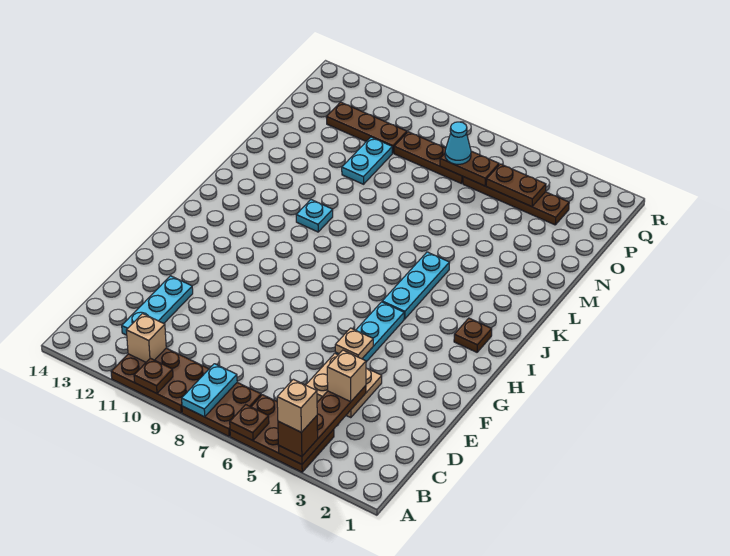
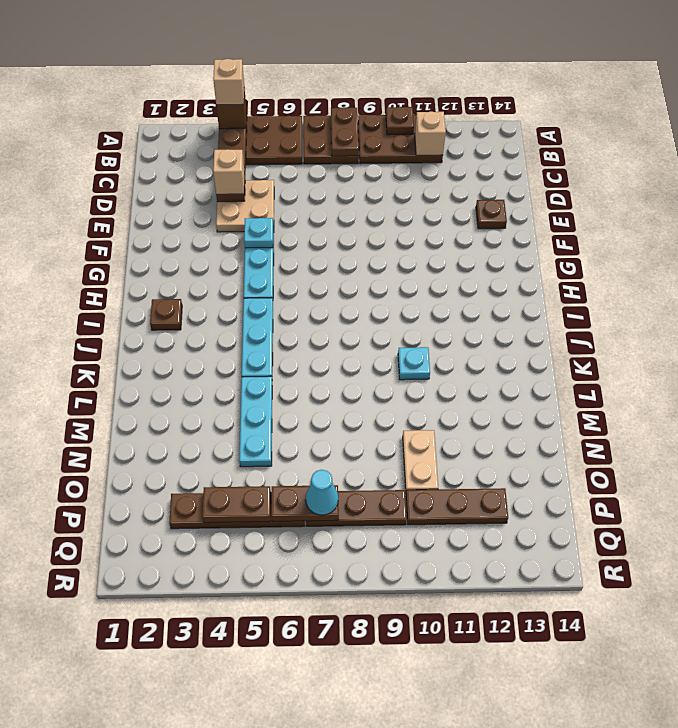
brown 1x1 plate [230,405,269,440] -> brown 1x1 plate moved to [476,200,507,229]
cyan 1x2 plate [182,364,237,417] -> brown 1x2 plate [331,107,359,156]
cyan 1x3 plate [122,276,193,335] -> cyan 1x3 plate moved to [239,376,272,467]
tan 1x1 plate [335,328,373,359] -> cyan 1x1 plate [244,218,273,248]
cyan 1x2 plate [342,137,392,184] -> tan 1x2 plate [403,430,438,490]

